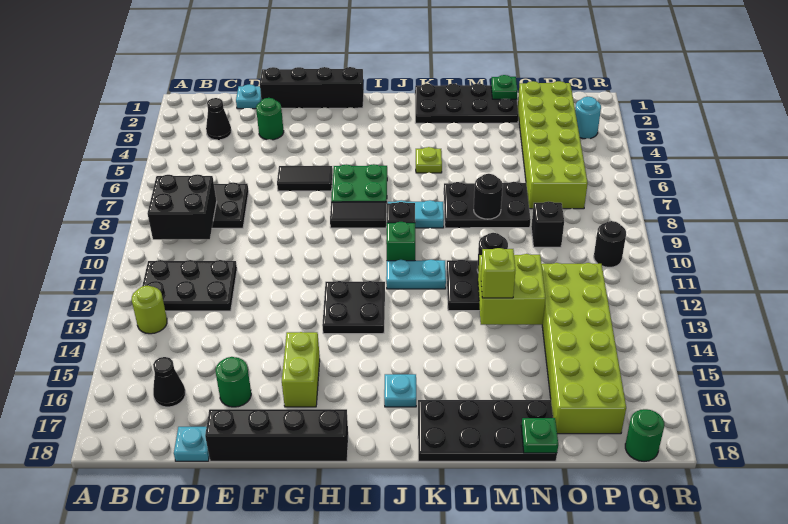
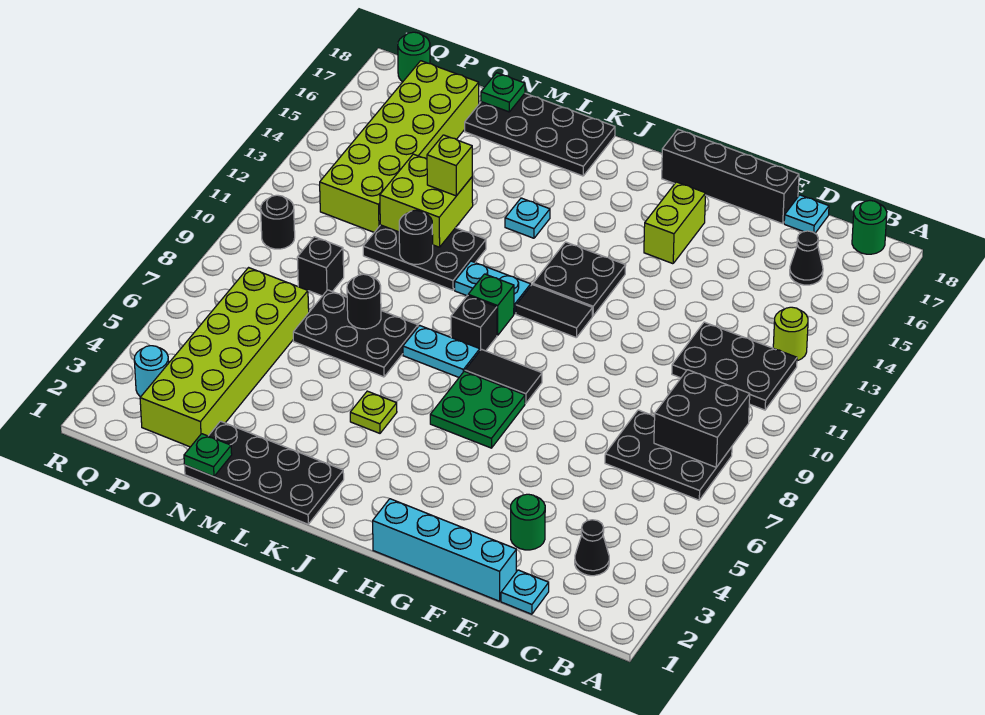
black 1x4 brick [260,67,364,108] -> cyan 1x4 brick [373,499,516,601]
green 1x1 round brick [215,357,251,407] -> green 1x1 round brick moved to [852,201,887,254]
black 1x2 tile [277,166,333,191] -> black 1x2 tile moved to [516,285,593,338]
cyan 1x1 plate [384,374,416,407] -> cyan 1x1 plate moved to [505,198,550,238]

